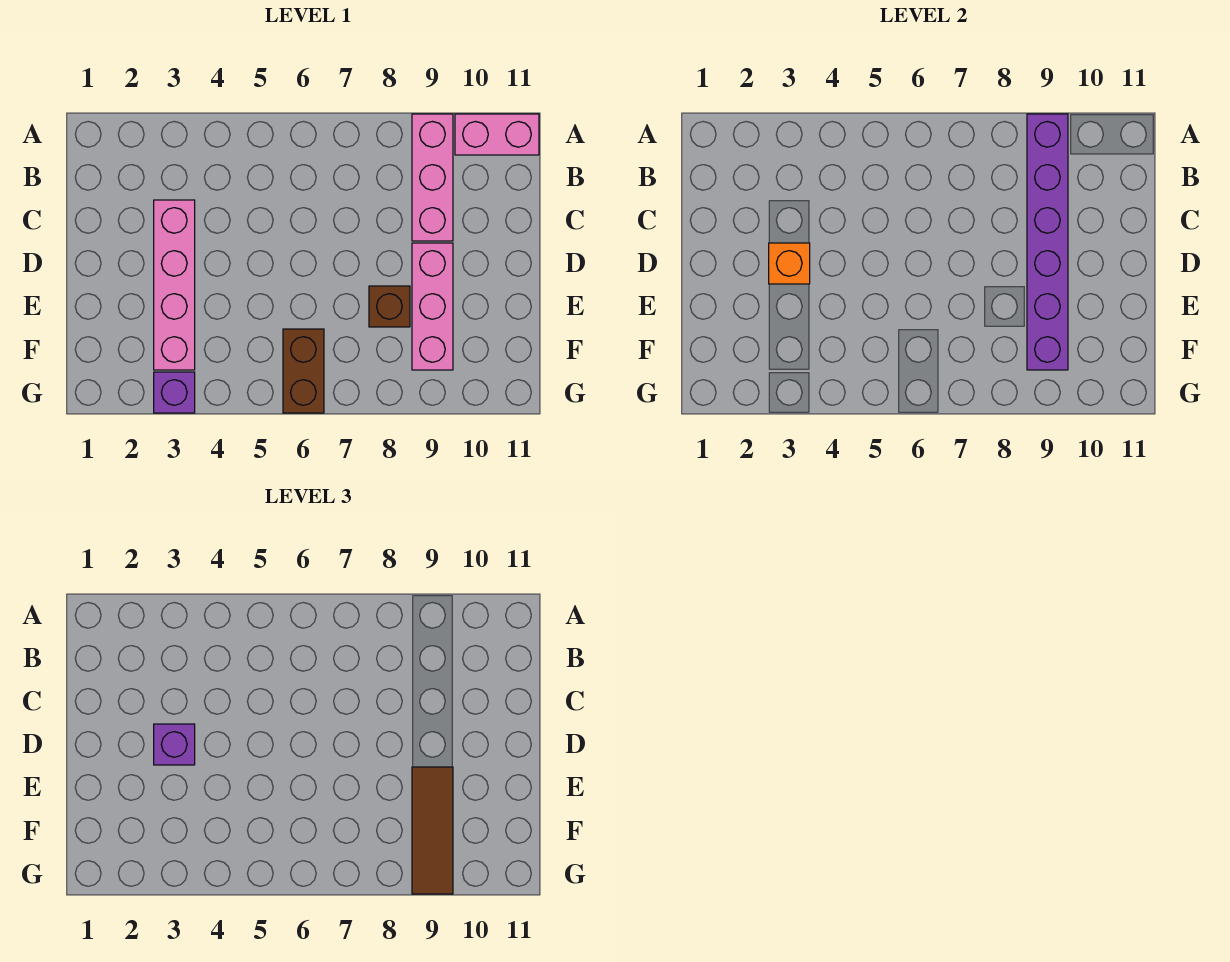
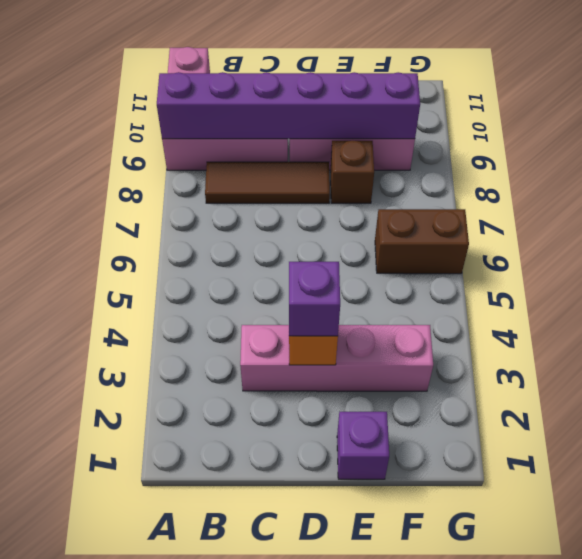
brown 1x3 tile [412,767,453,894] -> brown 1x3 tile moved to [205,162,330,203]
purple 1x1 brick [154,372,195,413] -> purple 1x1 brick moved to [337,411,389,479]

